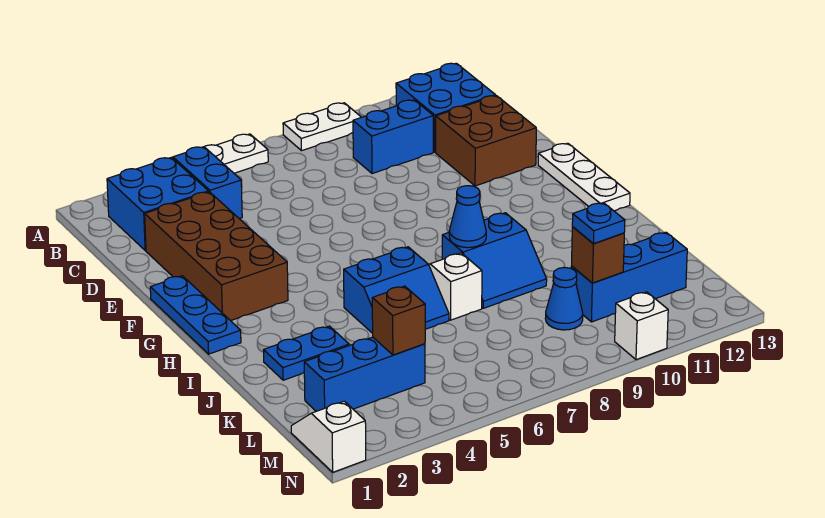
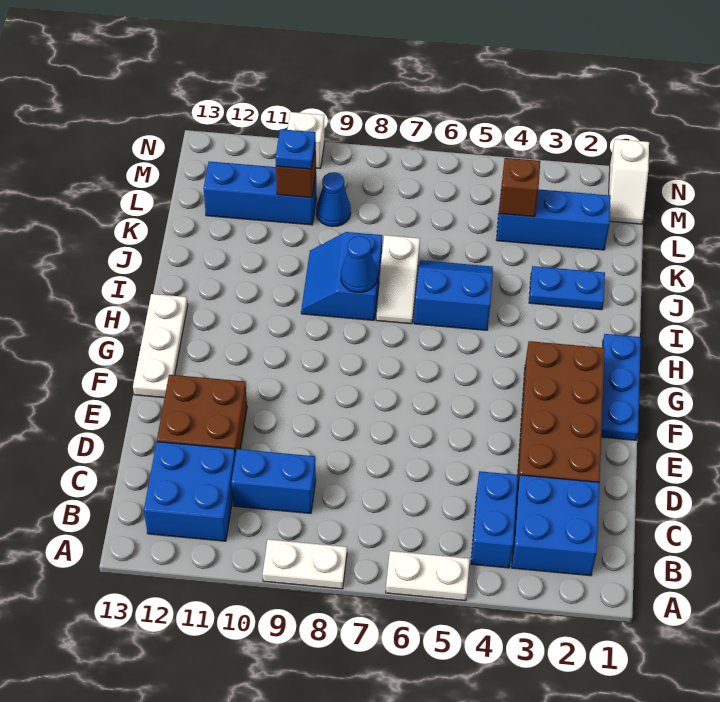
blue 2x2 slope [442,213,547,308] -> blue 2x2 slope turned to [301,232,382,320]

